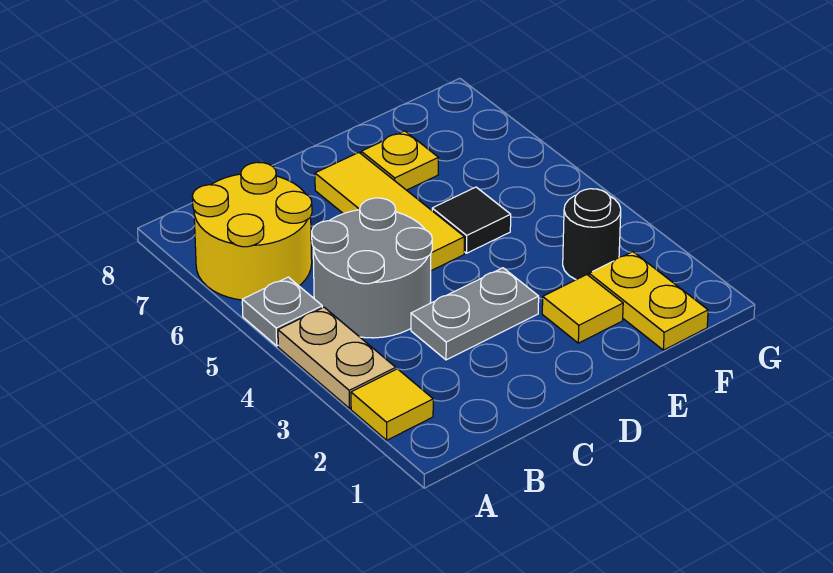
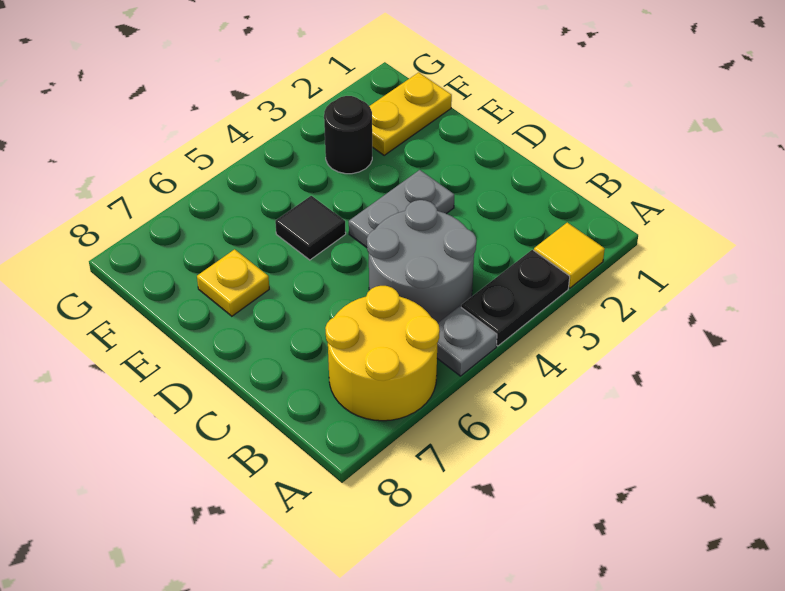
tan 1x2 plate [278,307,396,408] -> black 1x2 plate [461,250,570,346]
grey 1x2 plate [411,268,539,360] -> grey 1x2 plate turned to [349,170,454,248]
yellow 1x3 tile [315,153,464,271] -> none
yellow 1x1 tile [542,275,623,343] -> none

